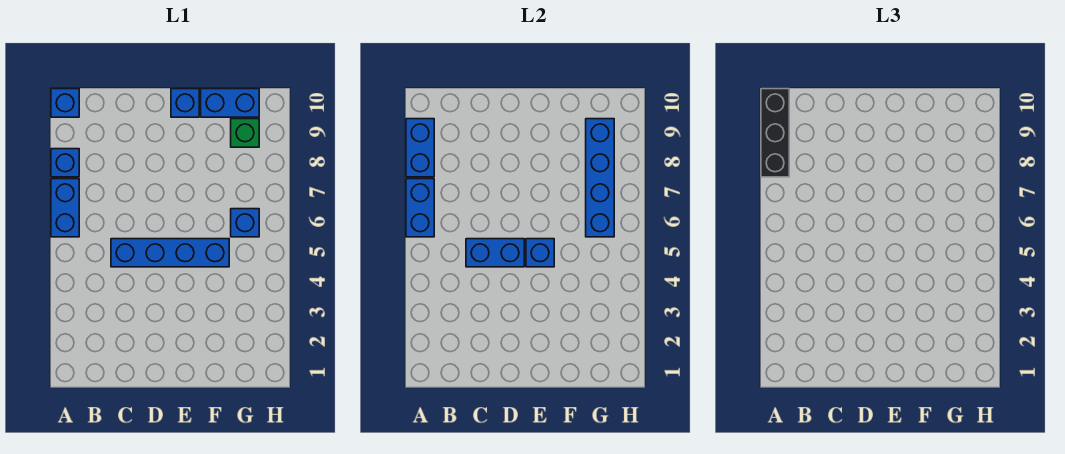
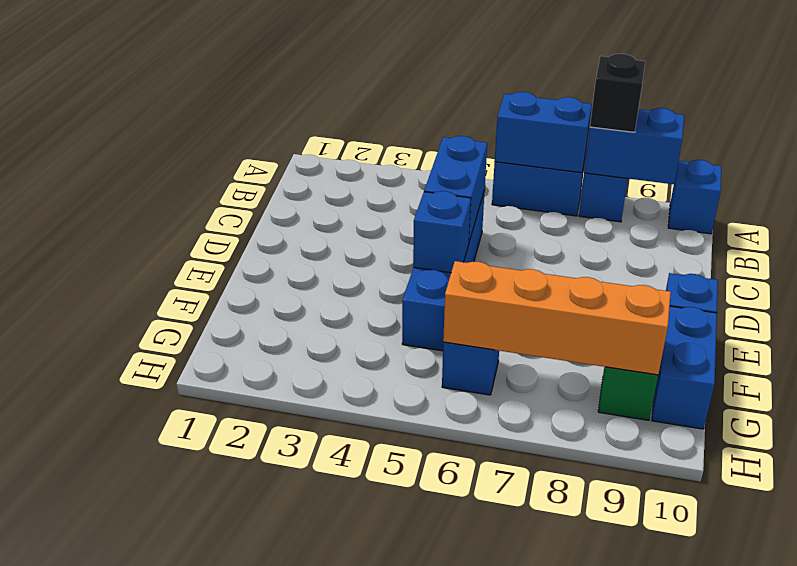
black 1x3 brick [761,89,789,177] -> black 1x1 brick [590,54,645,132]
blue 1x4 brick [586,119,614,237] -> orange 1x4 brick [443,261,671,375]

